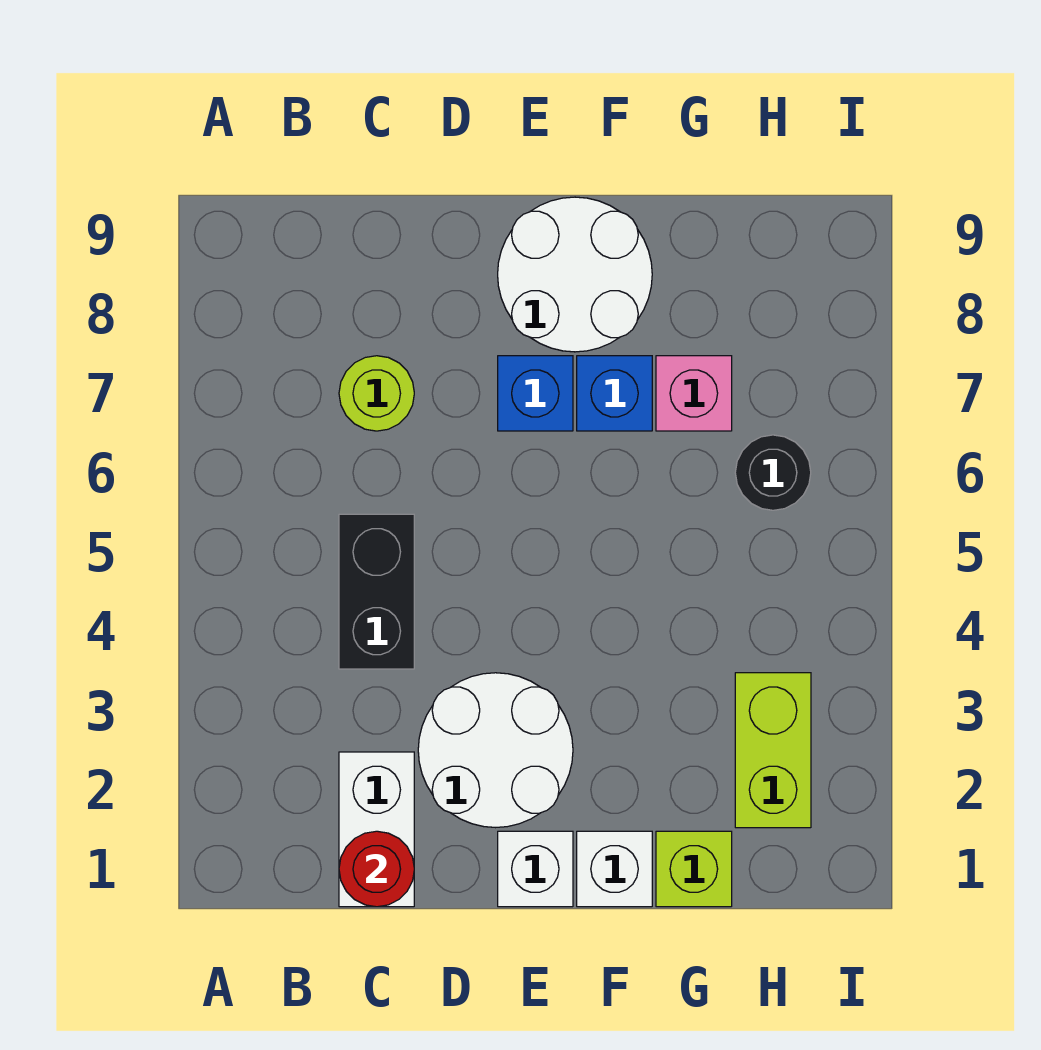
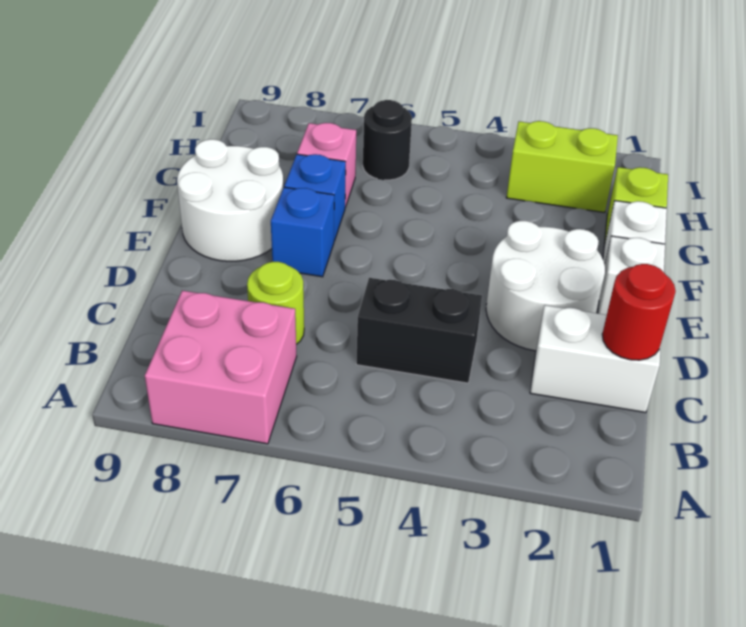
none -> pink 2x2 brick [145,291,297,444]

